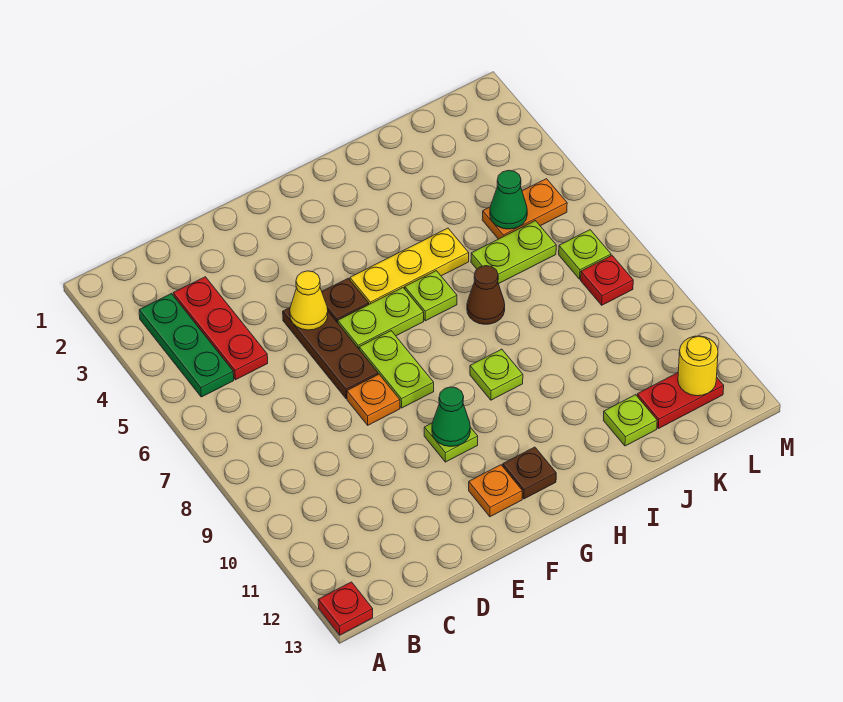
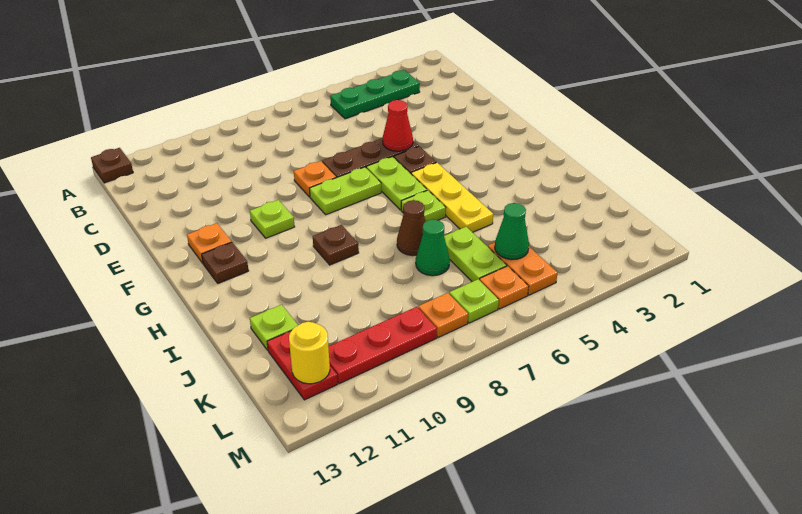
red 1x1 plate [318,582,373,635] -> brown 1x1 plate [91,148,133,183]
red 1x3 plate [173,277,268,380] -> red 1x3 plate moved to [328,307,437,384]
yellow 1x1 cone [290,271,328,330] -> red 1x1 cone [383,100,413,151]
green 1x1 cone [432,387,470,447] -> green 1x1 cone moved to [416,220,450,276]
lime 1x1 plate [470,349,523,400] -> brown 1x1 plate [313,225,359,265]
none -> orange 1x1 plate [480,266,529,309]
red 1x1 plate [581,256,633,305] -> orange 1x1 plate [418,293,468,338]

